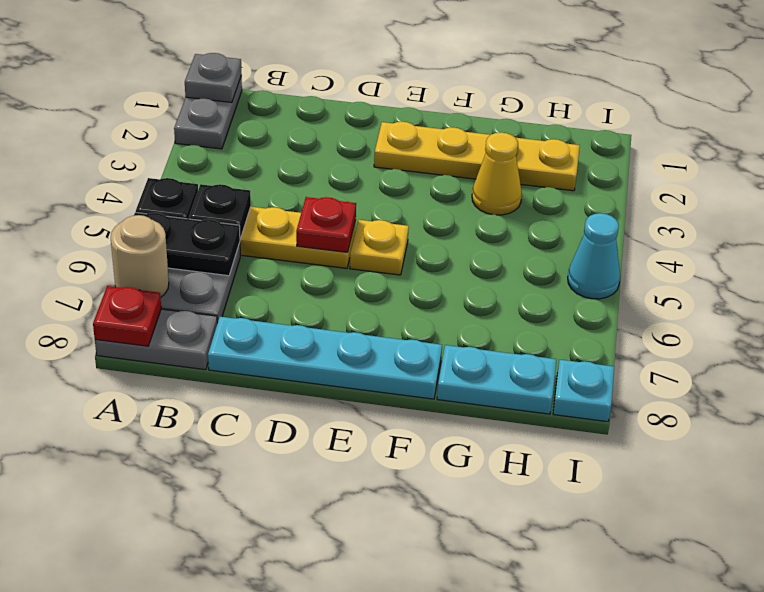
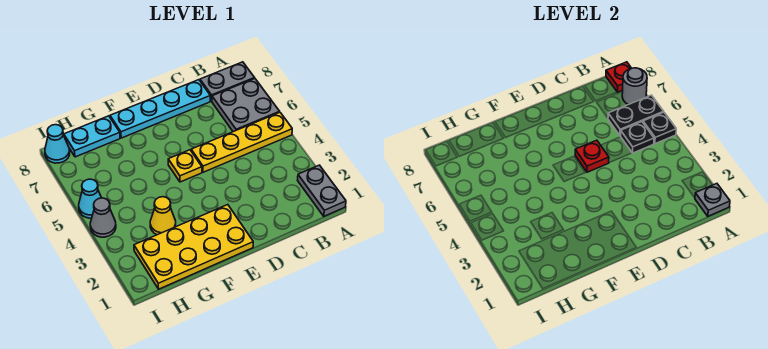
tan 1x1 round brick [111,215,169,297] -> grey 1x1 round brick [622,68,647,105]
yellow 1x4 plate [374,122,580,191] -> yellow 2x4 plate [134,205,253,289]
none -> grey 1x1 cone [90,198,116,237]
cyan 1x1 plate [553,360,614,422] -> cyan 1x1 cone [45,125,70,163]

